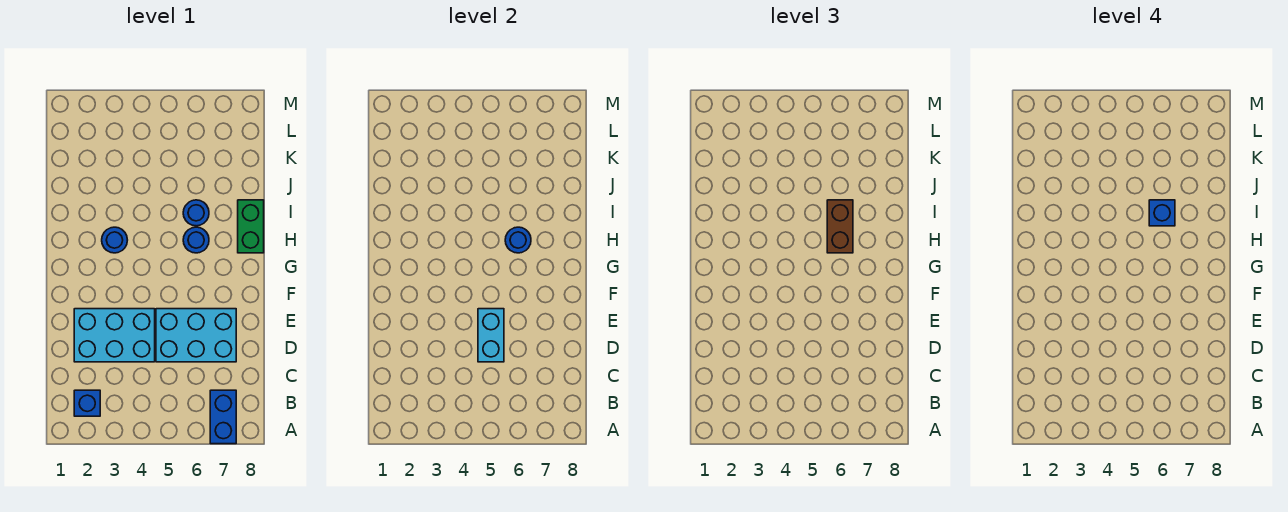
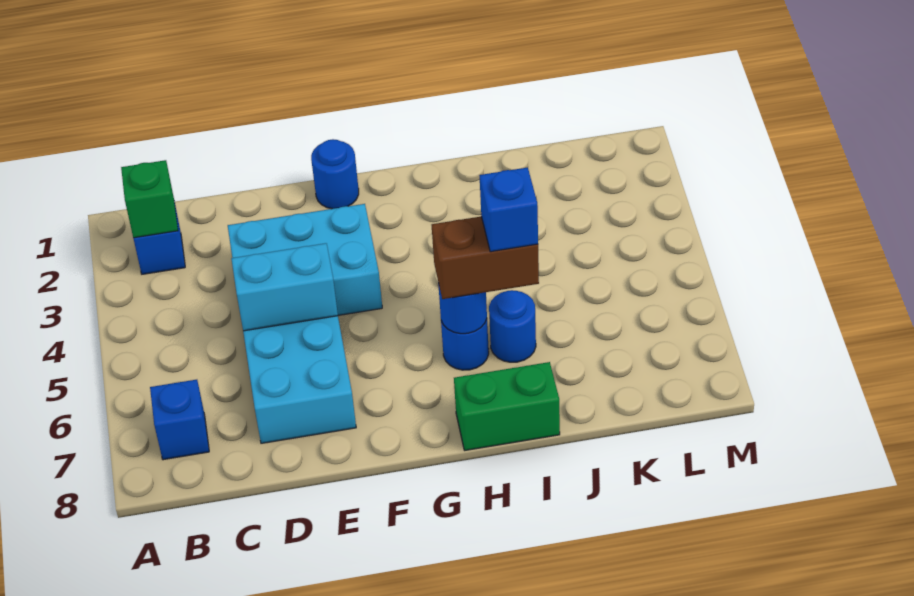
blue 1x2 brick [210,390,236,444] -> blue 1x1 brick [150,380,209,460]
none -> green 1x1 brick [121,160,178,238]
cyan 2x3 brick [74,309,155,362] -> cyan 2x3 brick turned to [228,204,382,315]
blue 1x1 round brick [102,227,127,253] -> blue 1x1 round brick moved to [311,139,359,209]

